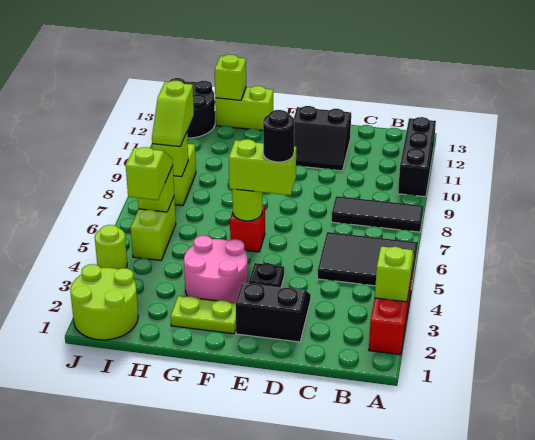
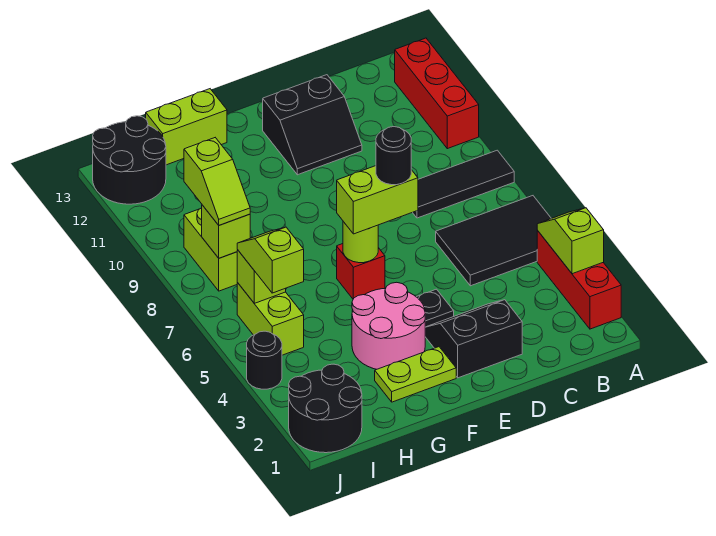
black 1x3 brick [398,117,436,197] -> red 1x3 brick [395,38,479,149]
lime 1x1 brick [215,55,246,100] -> none
lime 2x2 round brick [70,264,138,340] -> black 2x2 round brick [289,364,362,453]
lime 1x1 round brick [95,225,127,269] -> black 1x1 round brick [247,331,282,389]

